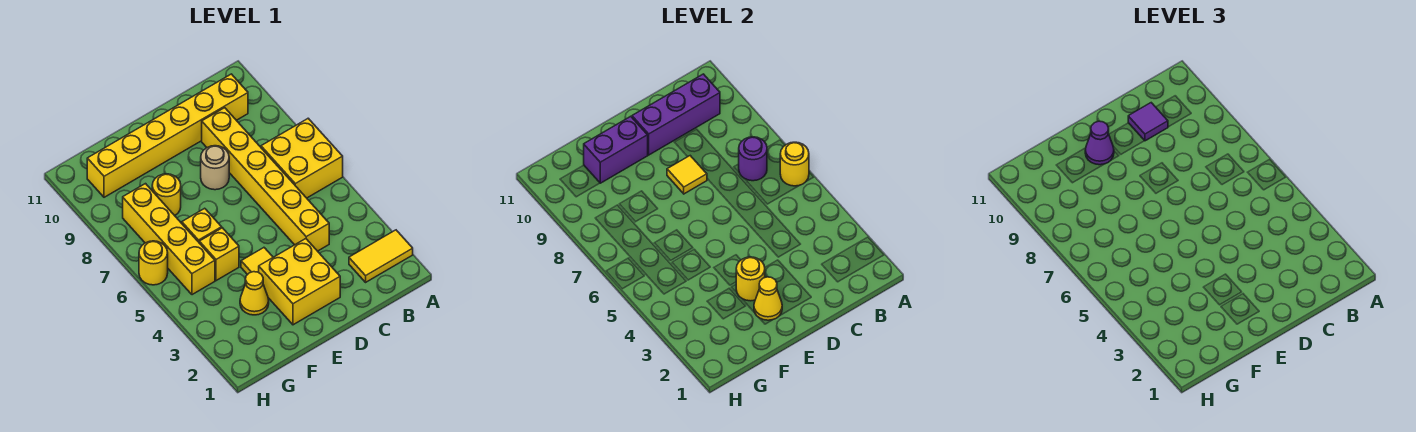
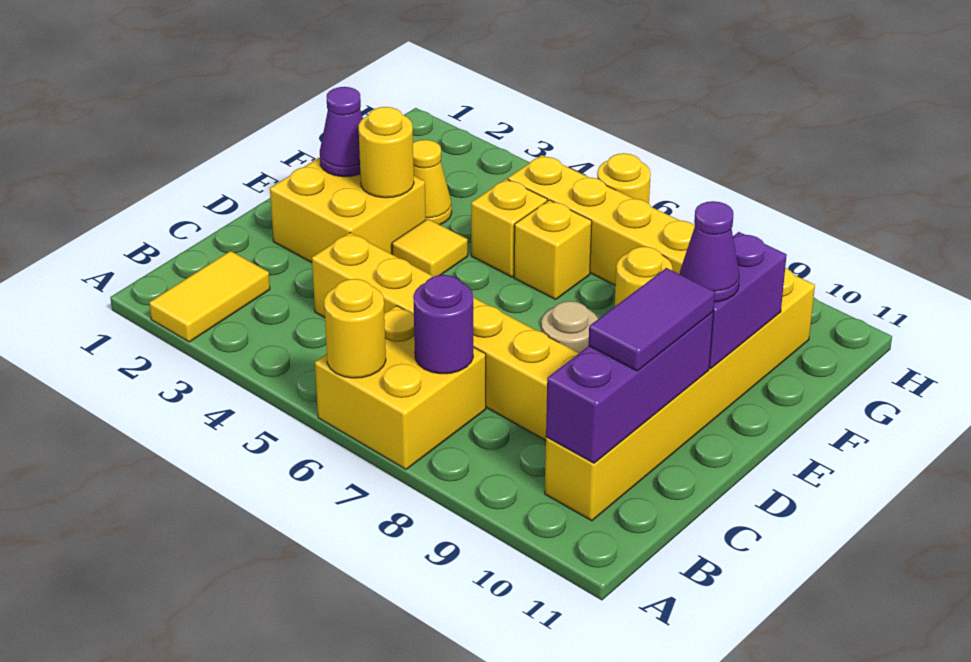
purple 1x1 tile [1128,103,1168,141] -> purple 1x2 tile [589,268,715,371]
yellow 1x1 tile [667,156,707,194] -> none
yellow 1x1 cone [754,277,782,320] -> purple 1x1 cone [320,87,363,177]

